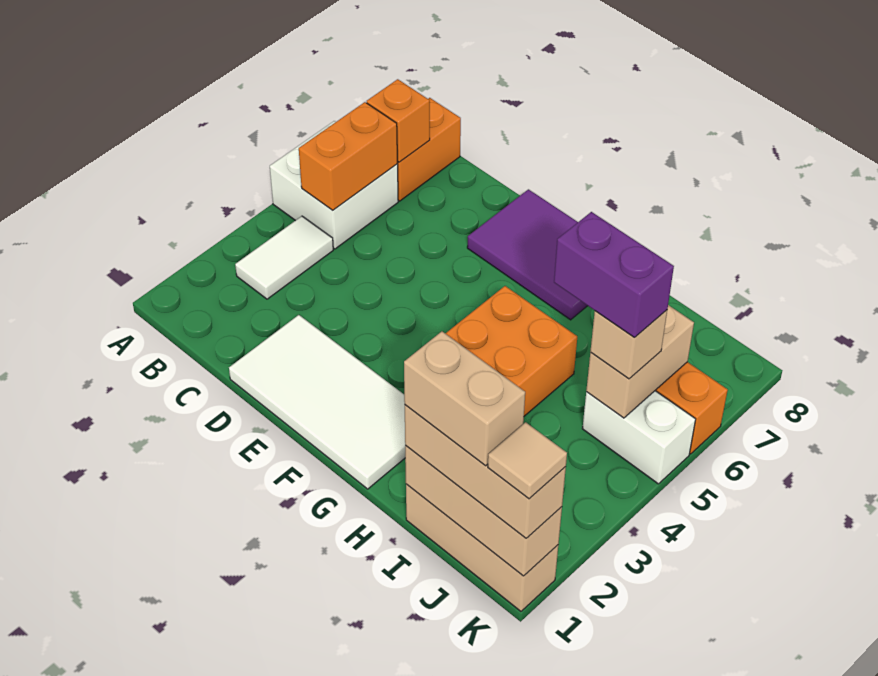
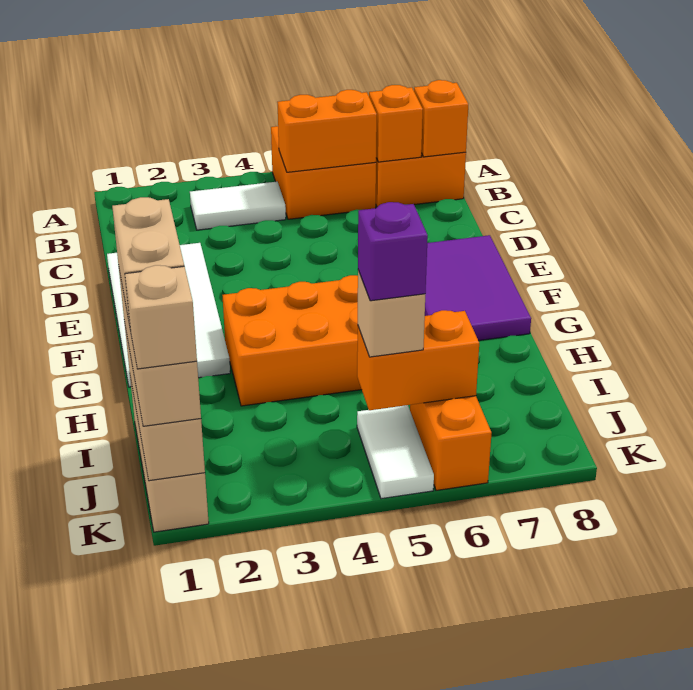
white 2x2 brick [270,121,398,249] -> orange 2x2 brick [271,126,376,219]
none -> orange 1x1 brick [414,80,468,157]
purple 1x2 brick [554,212,674,338] -> purple 1x1 brick [358,202,428,301]
white 1x2 brick [582,391,696,484] -> white 1x2 tile [357,405,434,499]
tan 1x2 brick [586,305,694,418] -> orange 1x2 brick [357,310,479,410]
tan 1x1 tile [488,422,567,499] -> tan 1x1 brick [125,265,197,369]

